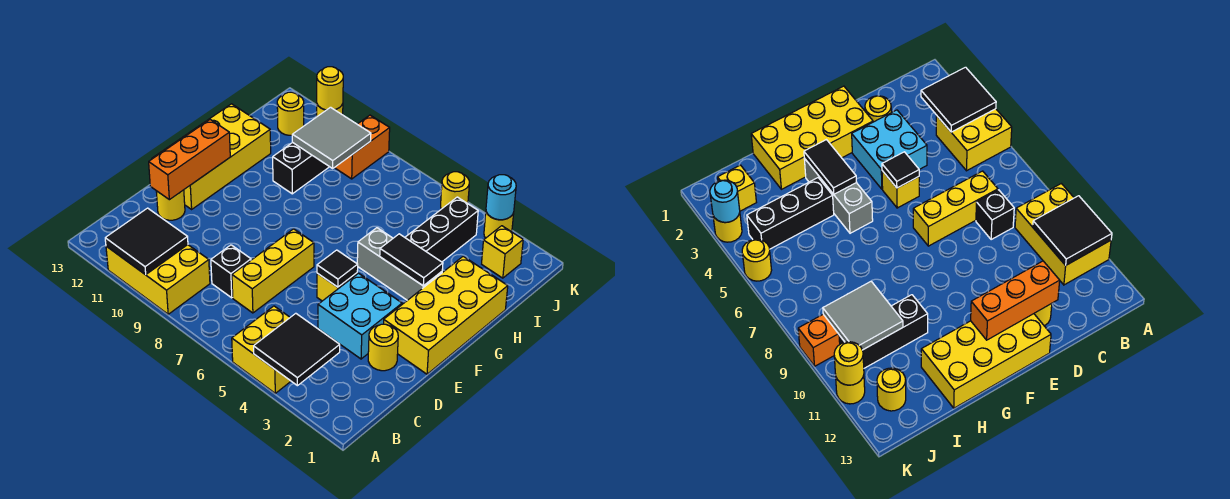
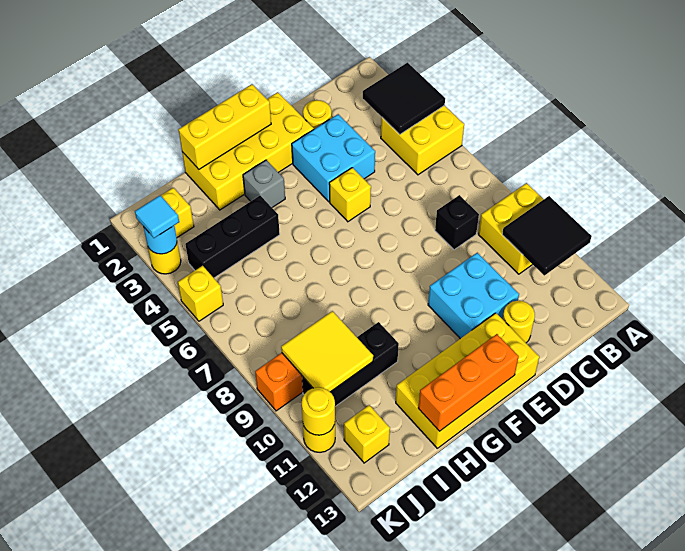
yellow 2x3 brick [106,245,210,314] -> yellow 2x2 brick [478,183,544,274]
yellow 1x3 brick [232,229,314,313] -> yellow 1x3 brick moved to [178,84,271,169]
none -> cyan 2x2 brick [428,253,519,339]
orange 1x3 brick [149,120,230,200] -> orange 1x3 brick moved to [418,334,519,431]
black 1x1 tile [317,250,358,287] -> none
grey 1x3 brick [357,228,442,300] -> grey 1x1 brick [243,160,285,208]
black 1x2 tile [380,234,443,286] -> none
grey 2x2 tile [292,107,371,168] -> yellow 2x2 tile [281,311,373,392]
yellow 1x1 round brick [277,92,304,135] -> yellow 1x1 brick [344,405,390,463]
none -> cyan 1x1 tile [135,195,179,238]
yellow 1x1 round brick [441,172,469,209] -> yellow 1x1 brick [178,266,223,321]

